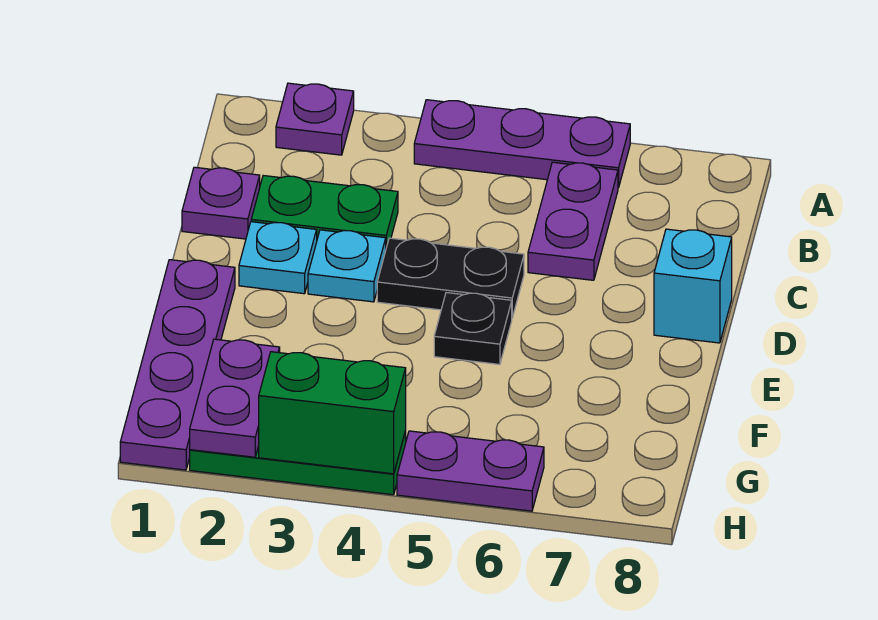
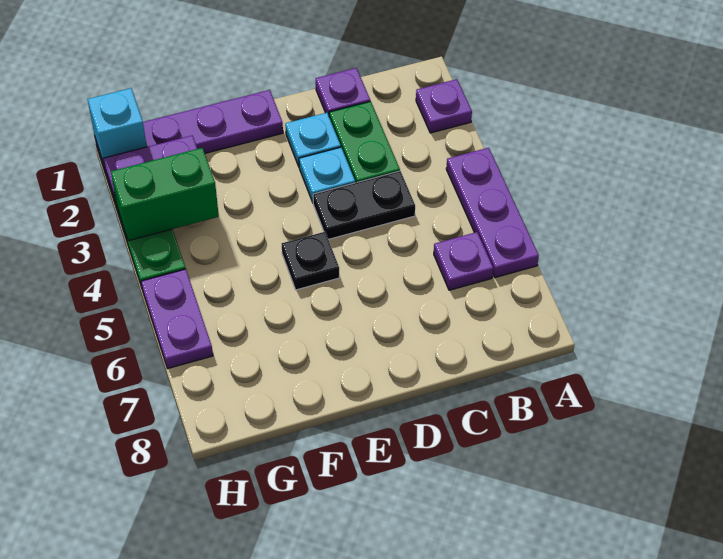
purple 1x2 plate [528,162,618,280] -> purple 1x1 plate [434,232,493,290]
black 1x2 plate [377,238,524,318] -> black 1x2 plate turned to [313,171,415,239]
cyan 1x1 brick [654,229,732,343] -> cyan 1x1 brick moved to [88,88,147,166]
green 1x2 brick [259,352,406,474] -> green 1x2 brick turned to [111,148,219,241]

